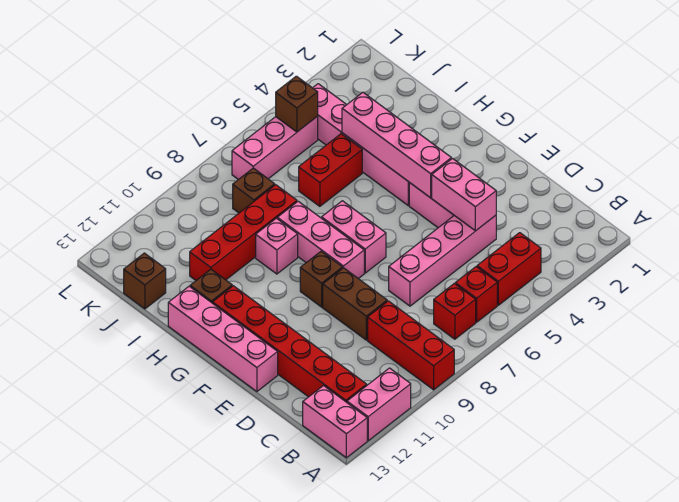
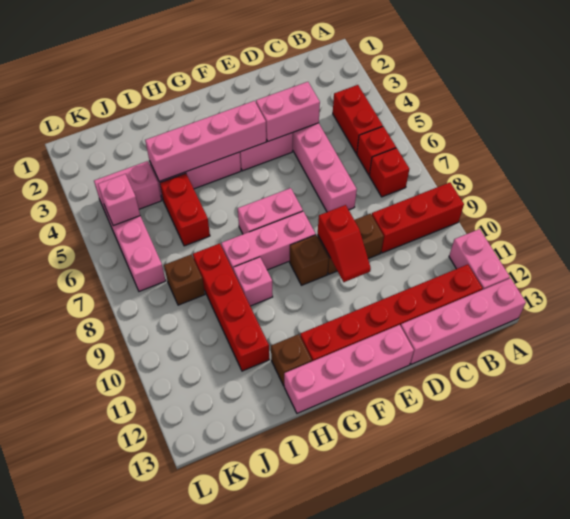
pink 1x2 brick [303,386,367,458] -> pink 1x4 brick [401,278,526,364]
none -> red 1x2 slope [318,205,371,282]
brown 1x1 brick [124,253,166,309] -> none
brown 1x1 brick [276,76,318,132] -> pink 1x1 brick [98,174,140,226]

